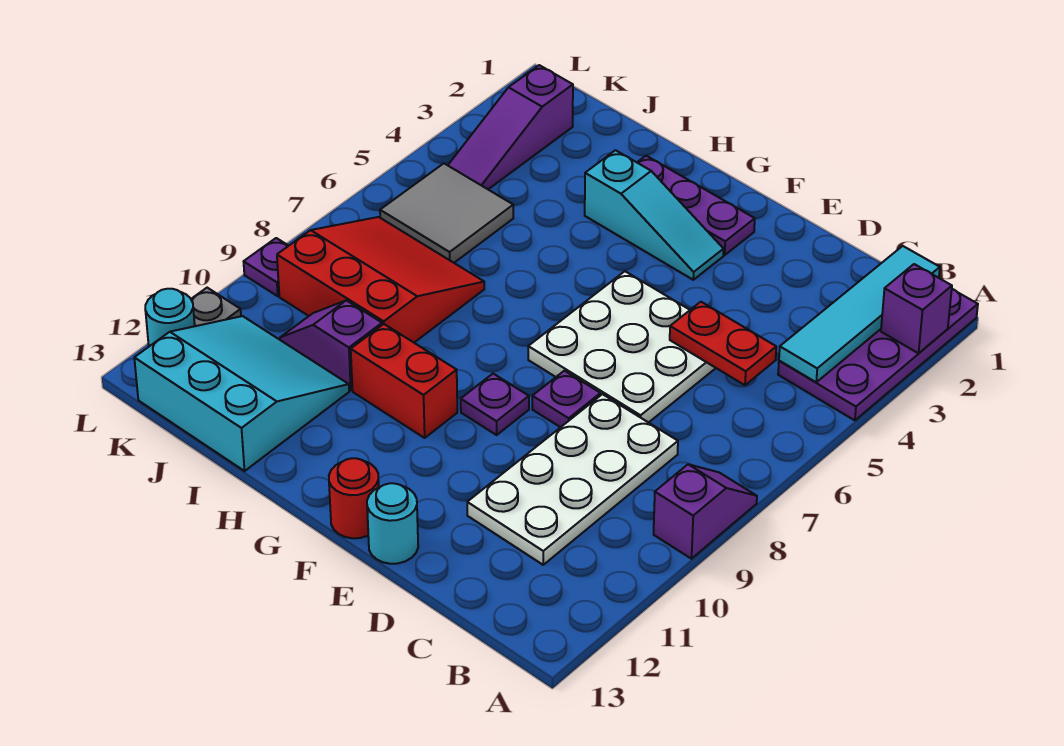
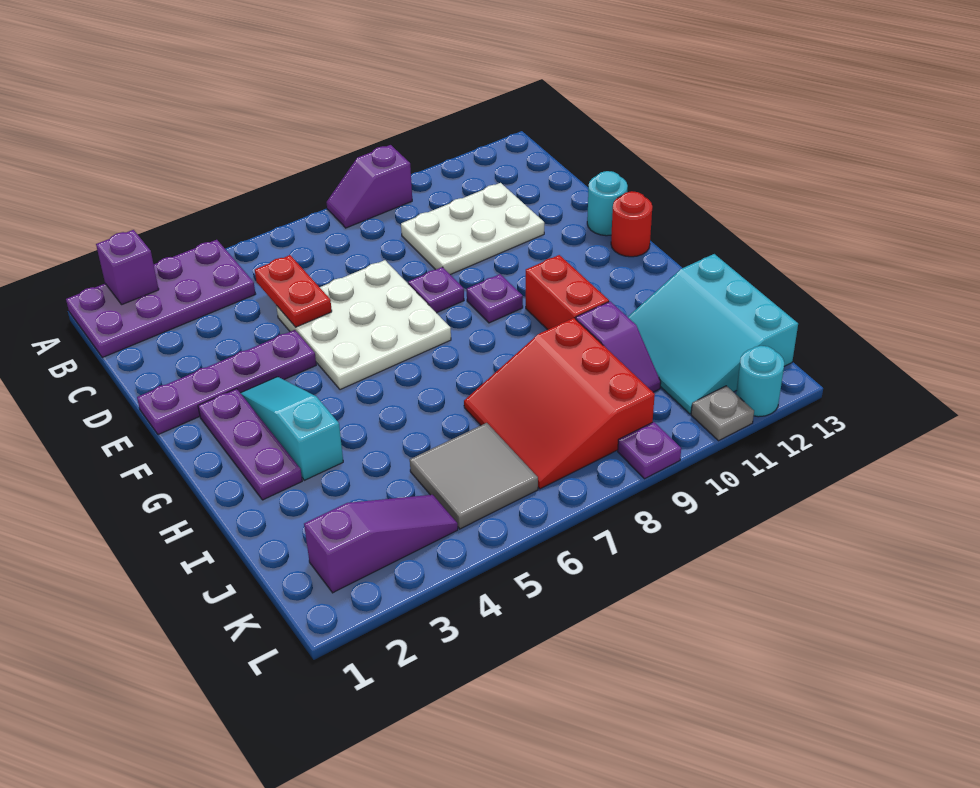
cyan 1x4 tile [779,246,940,382] -> none
white 2x4 plate [467,394,678,565] -> white 2x3 plate [401,183,544,275]
none -> purple 1x4 plate [137,330,316,435]

